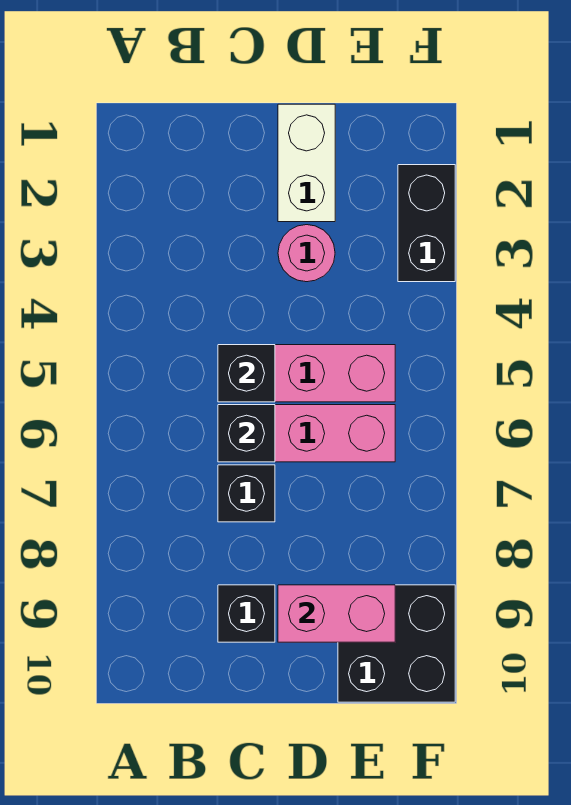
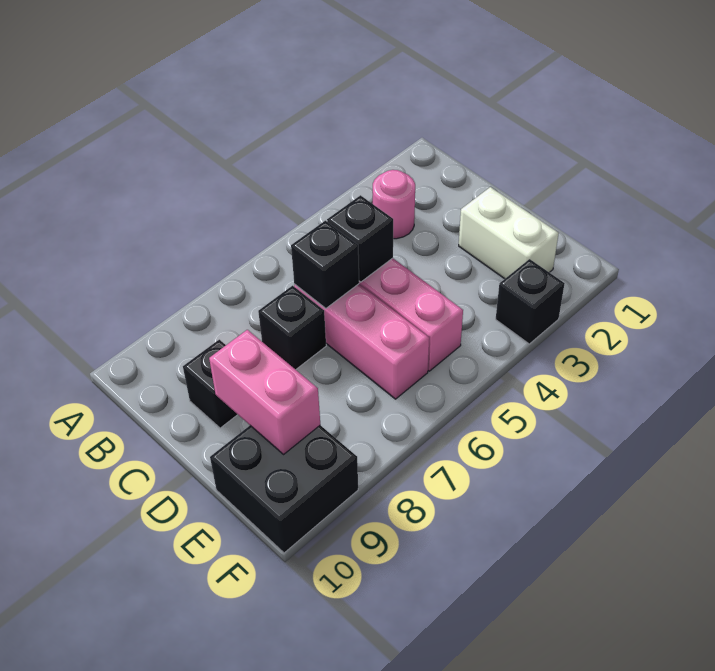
white 1x2 brick [278,104,335,222] -> white 1x2 brick turned to [459,187,559,279]
pink 1x1 round brick [278,225,335,282] -> pink 1x1 round brick moved to [373,170,415,239]
black 1x2 brick [398,165,455,282] -> black 1x1 brick [496,259,565,344]

